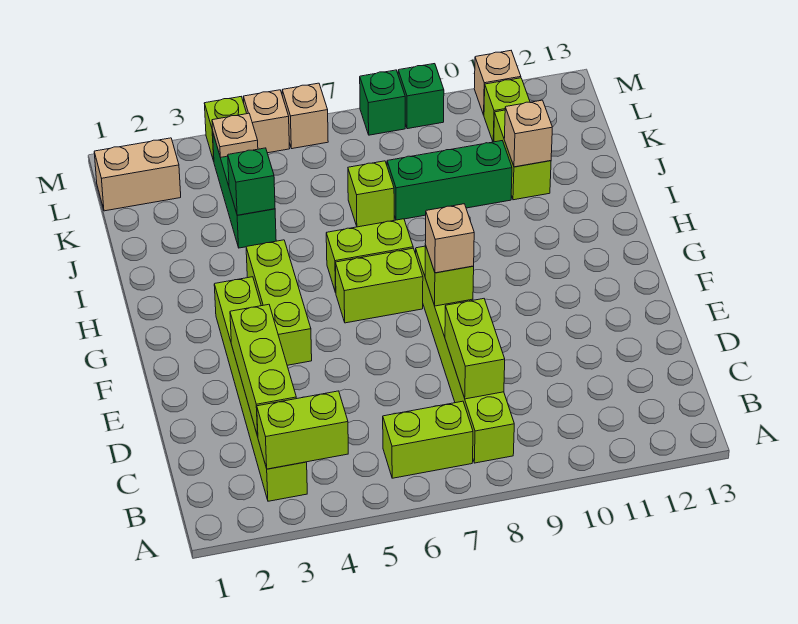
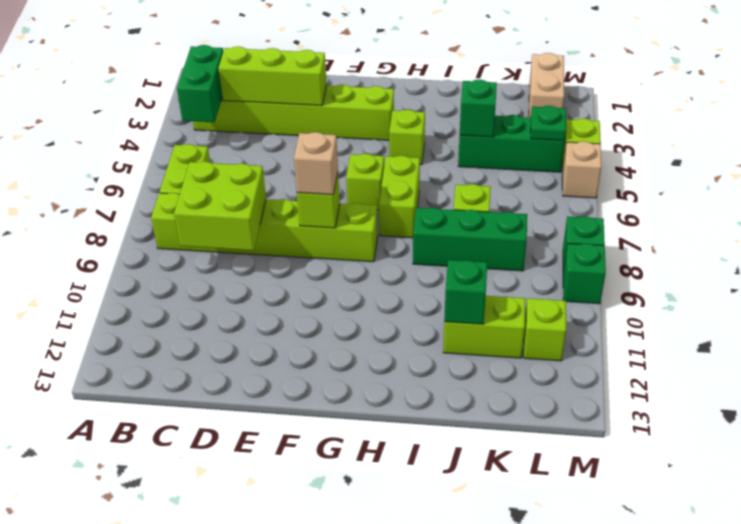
lime 1x2 brick [257,391,348,469] -> green 1x2 brick [177,45,223,122]
lime 1x2 brick [445,299,505,399] -> lime 2x2 brick [174,161,266,251]
lime 1x3 brick [246,240,312,365] -> lime 1x1 brick [389,110,425,165]
lime 1x2 brick [335,248,423,323] -> lime 1x1 brick [346,154,384,210]
green 1x3 brick [387,141,512,220] -> green 1x3 brick turned to [413,208,527,271]
tan 1x1 brick [504,100,552,167] -> green 1x1 brick [444,260,487,324]
tan 1x1 plate [212,113,258,158] -> green 1x1 plate [531,106,566,141]
tan 1x1 brick [282,83,328,149] -> none
tan 1x1 brick [474,51,521,115] -> none

